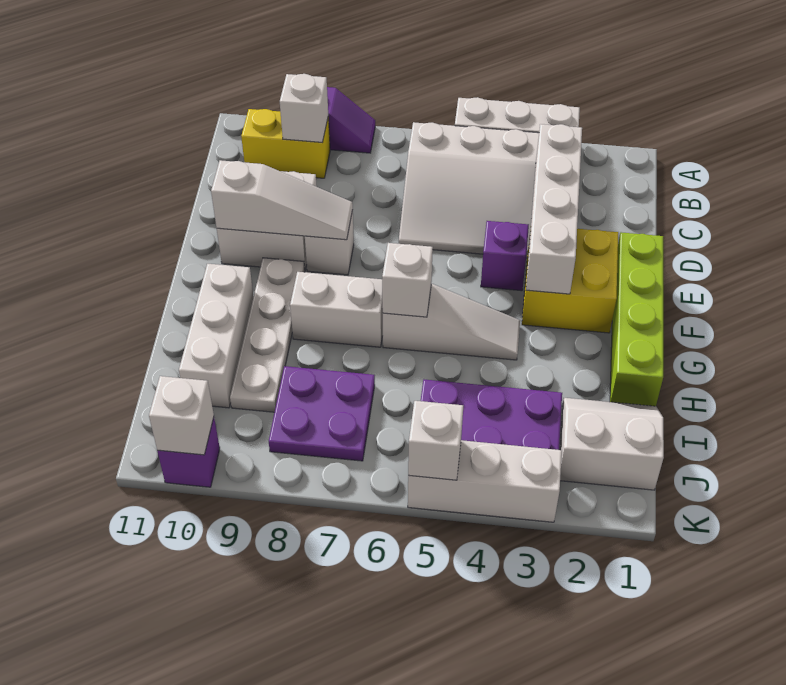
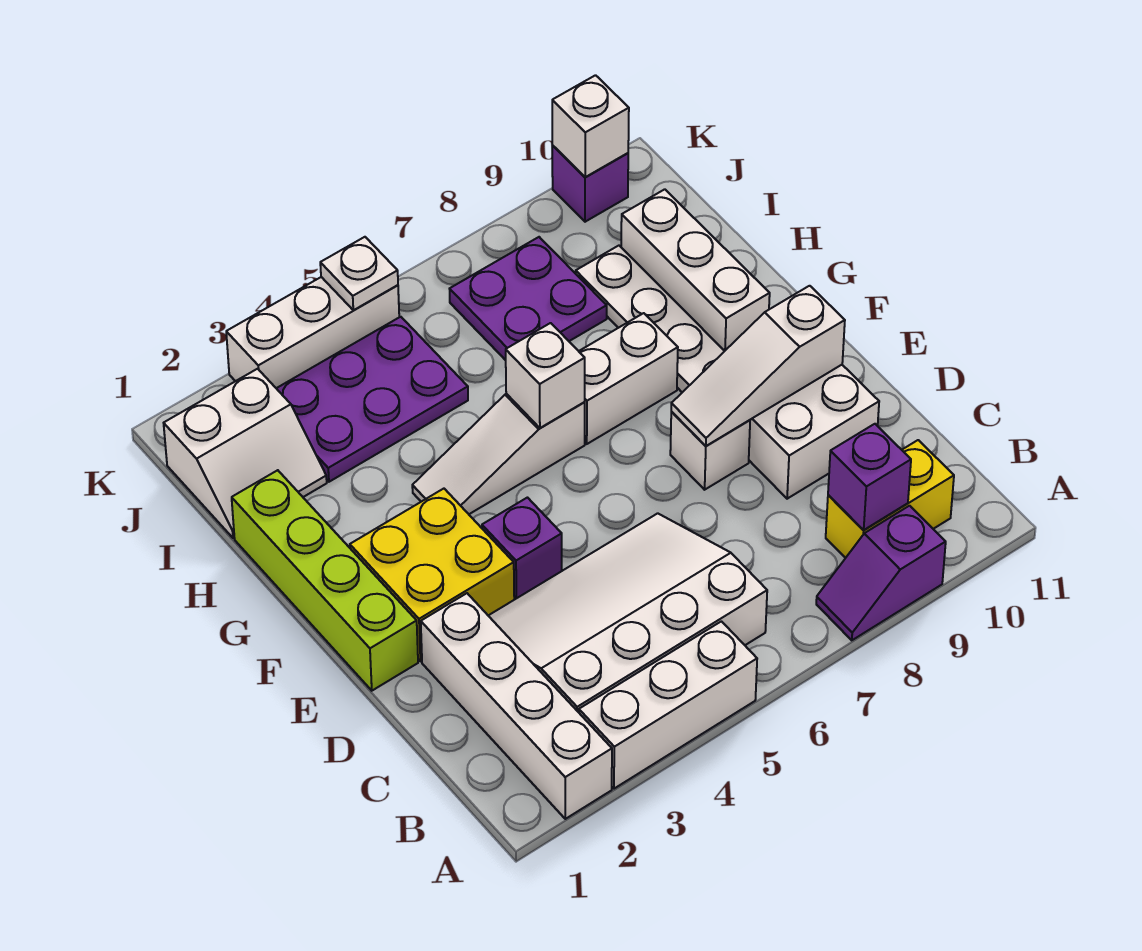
white 1x1 brick [280,74,328,142] -> purple 1x1 brick [828,424,911,530]
white 1x4 brick [526,124,582,294] -> white 1x4 brick moved to [421,593,612,819]
white 1x1 brick [408,401,463,480] -> white 1x1 plate [320,237,398,310]

